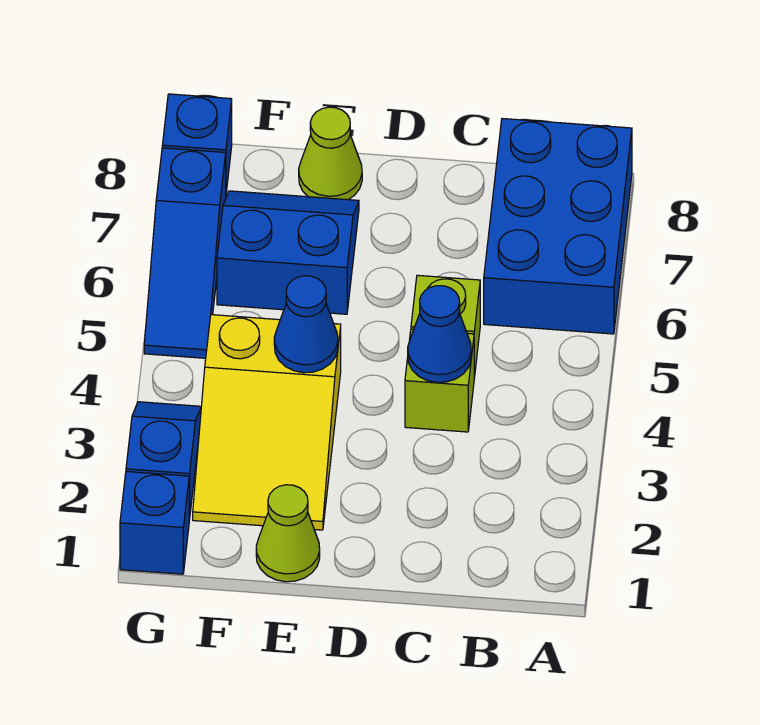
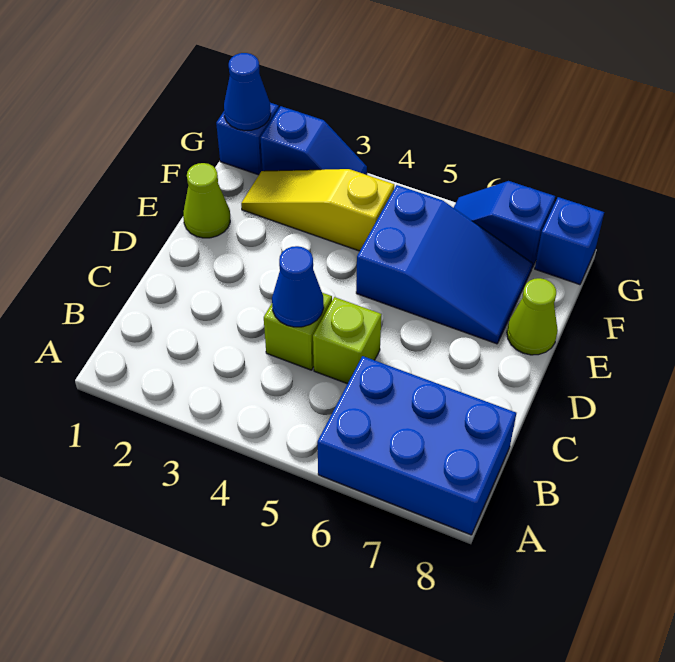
yellow 2x3 slope [193,315,341,530] -> yellow 1x3 slope [241,169,394,251]
blue 1x1 cone [274,276,338,373] -> blue 1x1 cone moved to [224,53,271,131]
blue 2x2 slope [217,191,359,314] -> blue 2x3 slope [356,185,533,344]
blue 1x3 slope [144,148,226,358] -> blue 1x2 slope [454,181,555,268]

